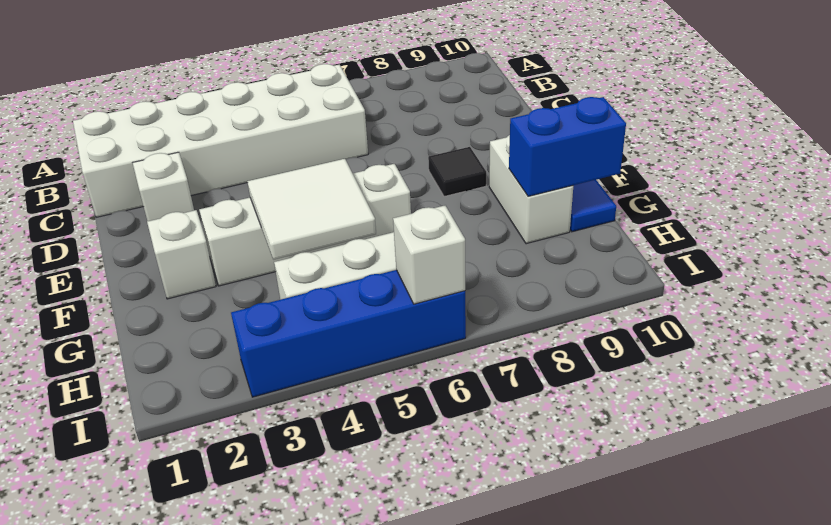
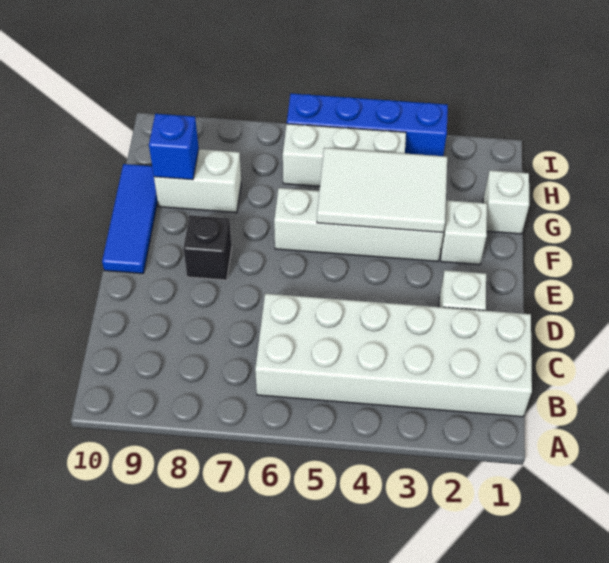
black 1x1 tile [428,147,486,196] -> black 1x1 brick [183,215,232,280]
white 2x2 tile [247,159,376,260] -> white 2x3 tile [317,148,447,232]
white 1x2 brick [489,135,573,244] -> white 1x2 brick turned to [154,149,241,213]
blue 1x2 brick [509,97,626,196] -> blue 1x1 brick [149,114,199,180]
white 1x1 brick [393,206,465,304] -> white 1x1 brick moved to [483,170,529,234]

